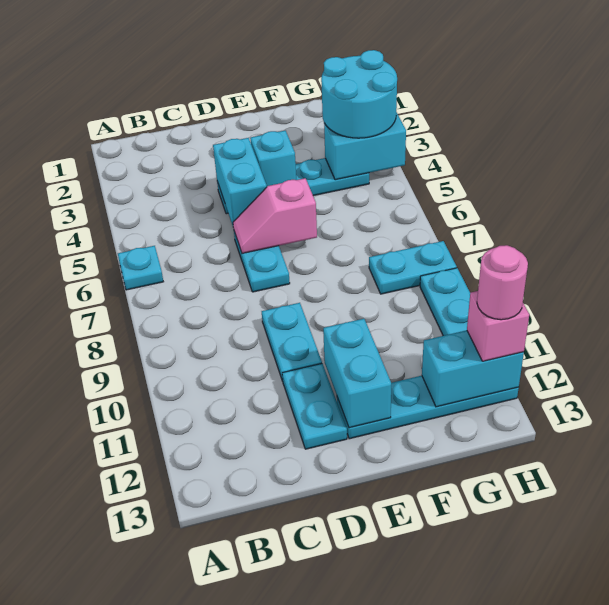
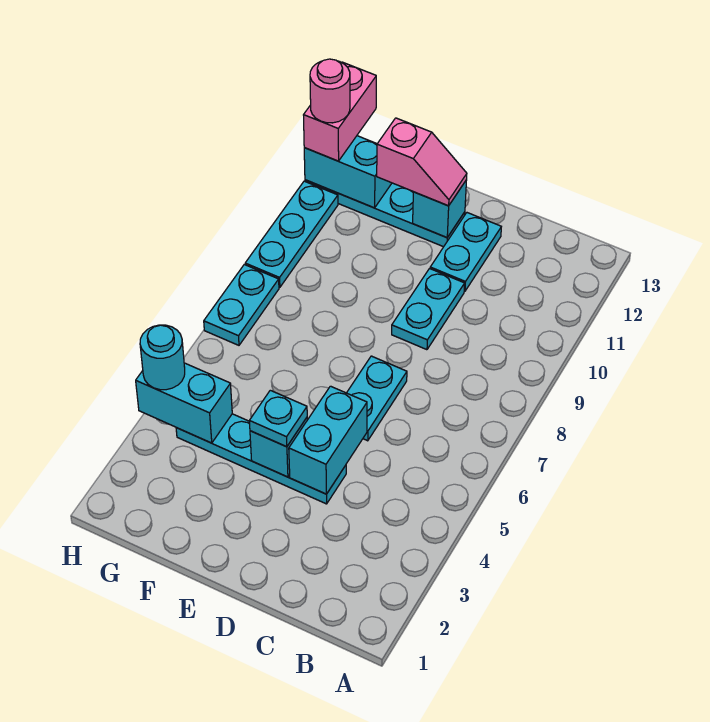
cyan 1x1 plate [118,246,163,290] -> cyan 1x1 plate moved to [249,390,307,447]
pink 1x2 slope [233,178,317,253] -> pink 1x2 slope moved to [377,118,467,206]
cyan 1x2 brick [323,319,391,428] -> cyan 1x1 brick [413,180,467,238]
cyan 2x2 round brick [321,50,397,138] -> cyan 1x1 round brick [140,325,185,390]
cyan 1x2 plate [369,241,457,294] -> cyan 1x2 plate turned to [204,265,279,345]
pink 1x1 brick [467,291,529,361] -> pink 1x2 brick [304,62,376,161]

